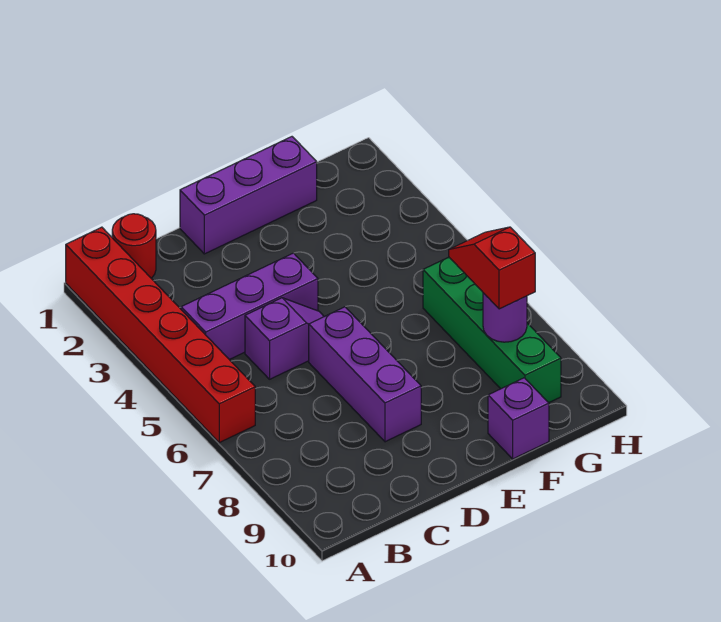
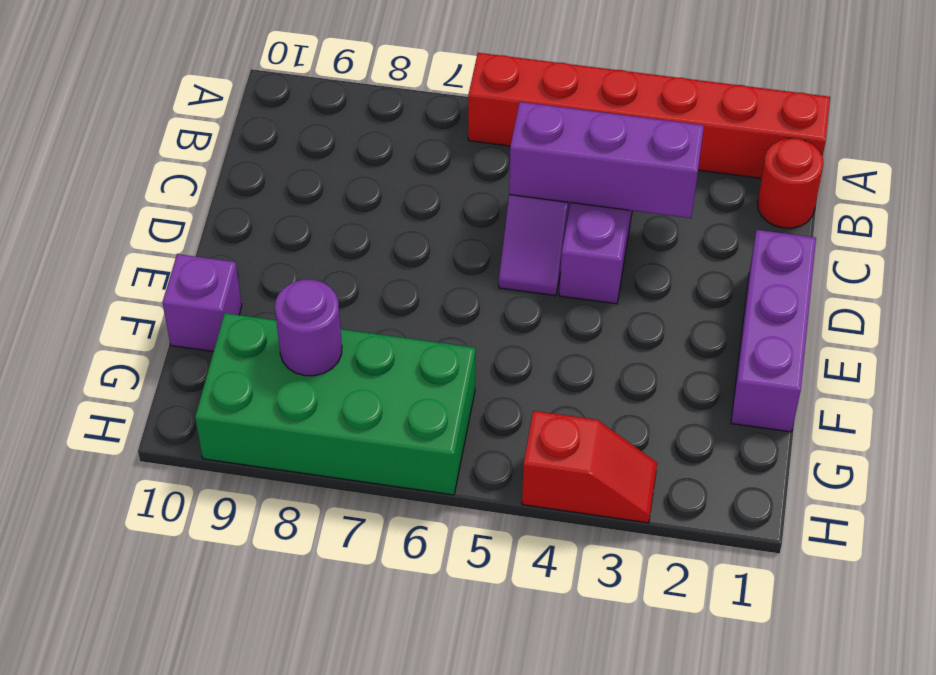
purple 1x3 brick [309,307,421,442] -> purple 1x3 brick moved to [509,102,704,218]
green 1x4 brick [423,257,561,403] -> green 2x4 brick [195,313,475,495]
red 1x2 slope [449,227,535,309] -> red 1x2 slope moved to [522,411,657,523]

